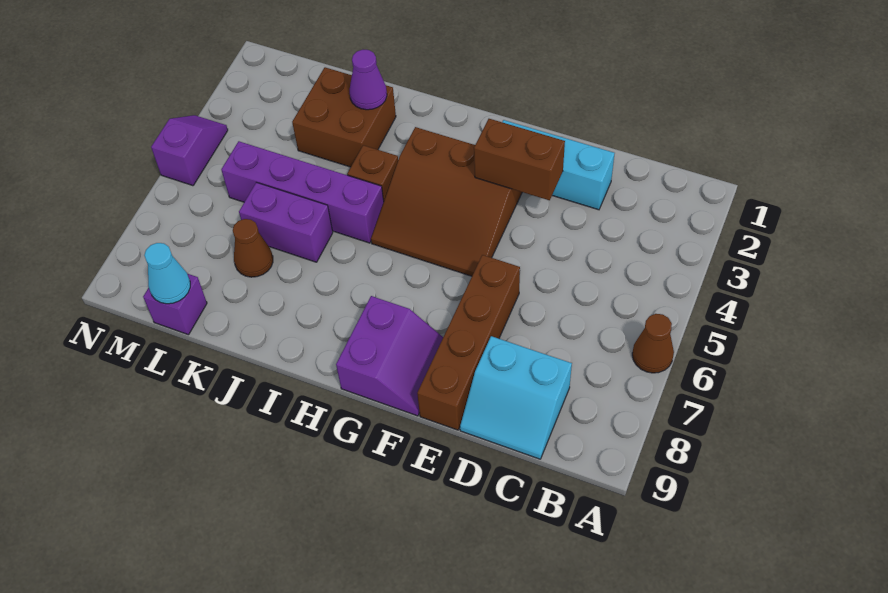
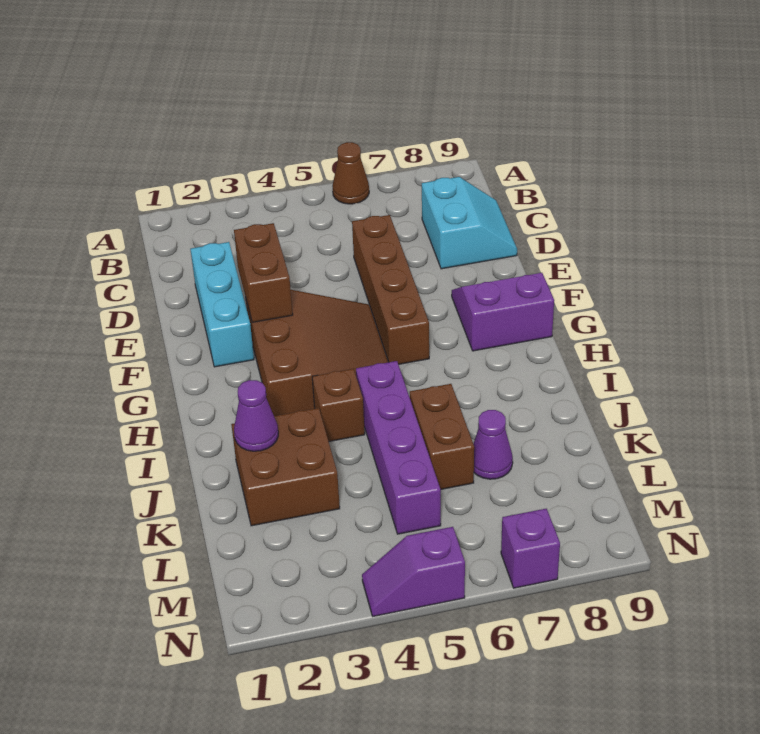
brown 1x4 brick [417,255,520,430] -> brown 1x4 brick turned to [352,215,429,364]
purple 1x2 brick [239,182,333,262] -> brown 1x2 brick [410,384,474,489]
brown 1x1 cone [233,219,273,277] -> purple 1x1 cone [473,410,513,479]
purple 1x1 brick [143,274,207,335] -> purple 1x1 brick moved to [501,509,560,588]
cyan 1x1 cone [144,243,190,304] -> none

